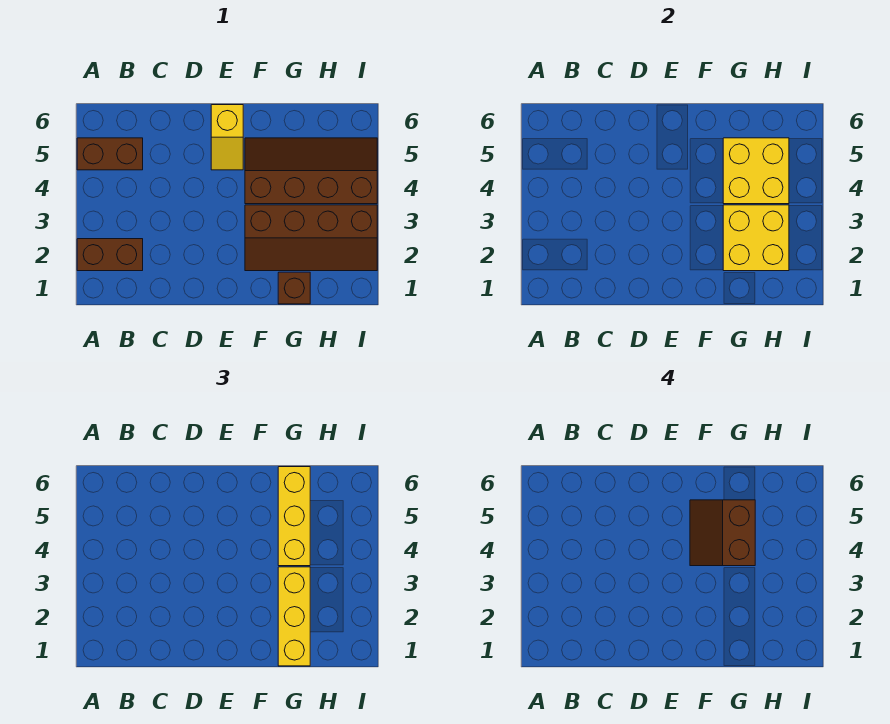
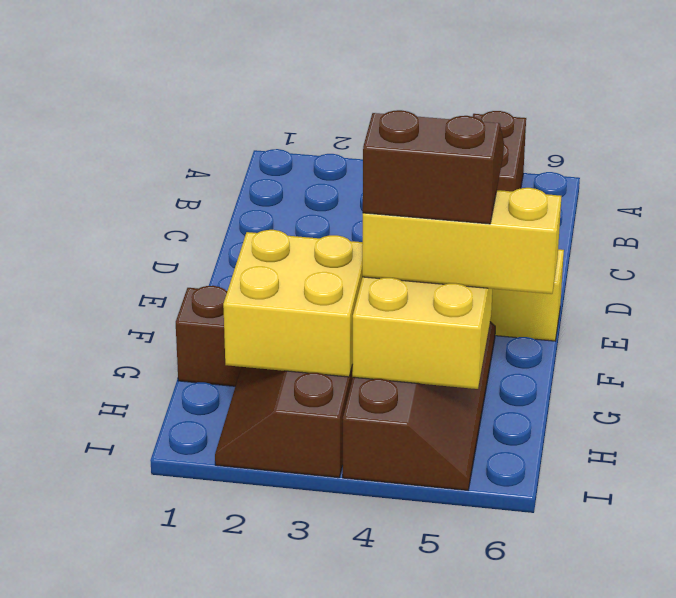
brown 1x2 brick [77,239,143,271] -> none
yellow 1x3 brick [278,567,310,666] -> none

